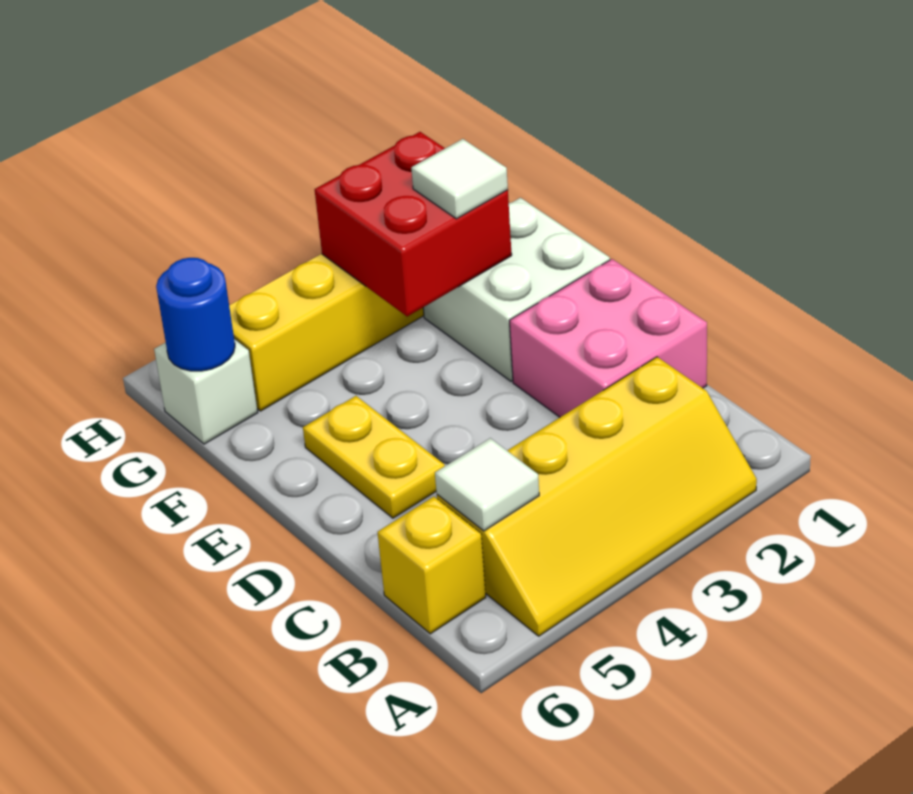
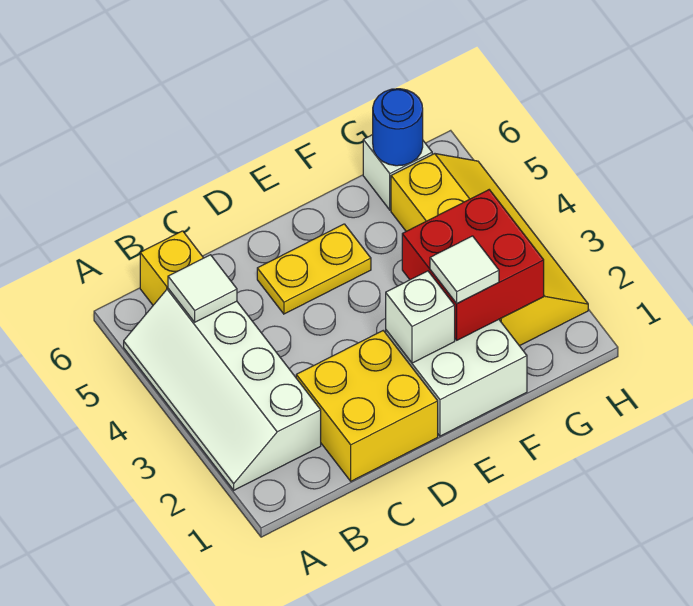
yellow 2x4 slope [437,357,757,636] -> white 2x4 slope [124,289,321,490]
pink 2x2 brick [509,259,707,417] -> yellow 2x2 brick [296,331,438,481]
none -> white 1x1 brick [386,271,455,363]

